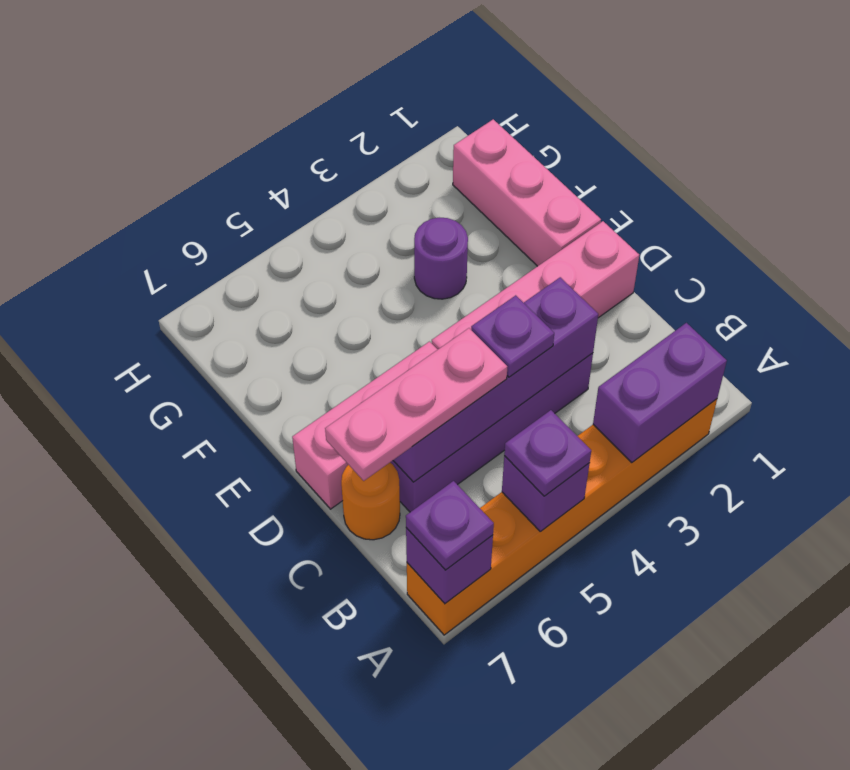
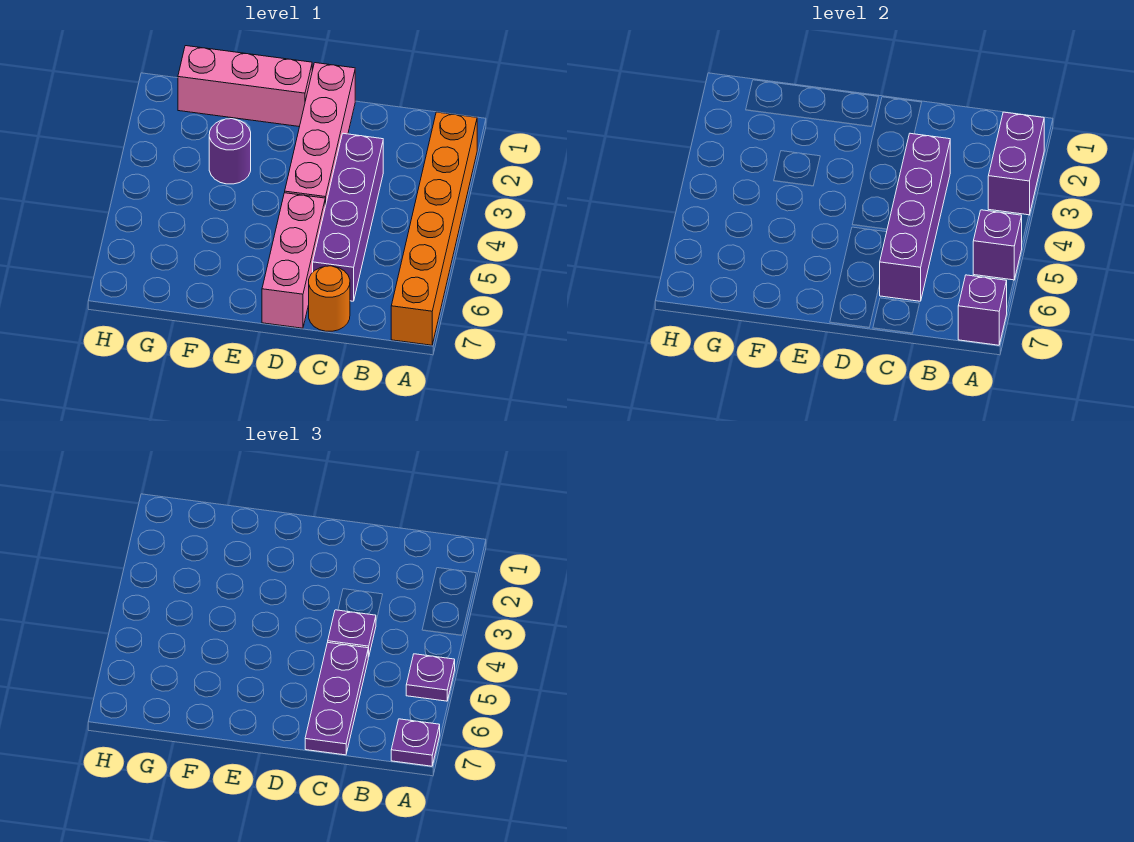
pink 1x3 plate [325,328,507,481] -> purple 1x3 plate [305,642,368,755]

